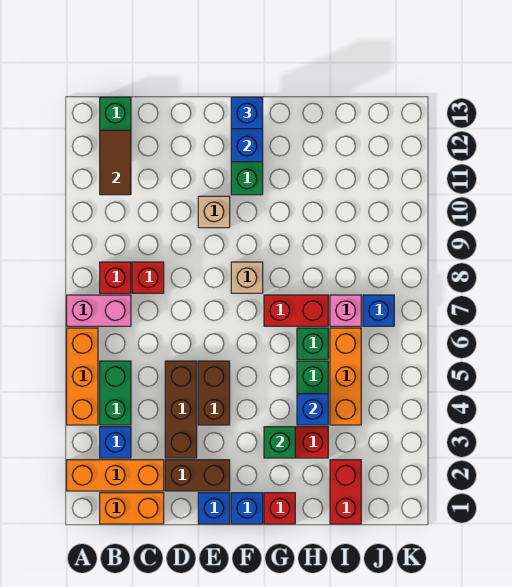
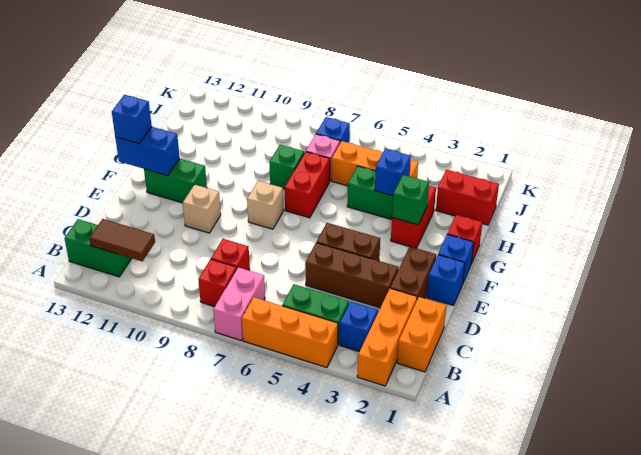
green 1x1 brick [297,328,328,359] -> green 1x1 brick moved to [270,145,304,189]

